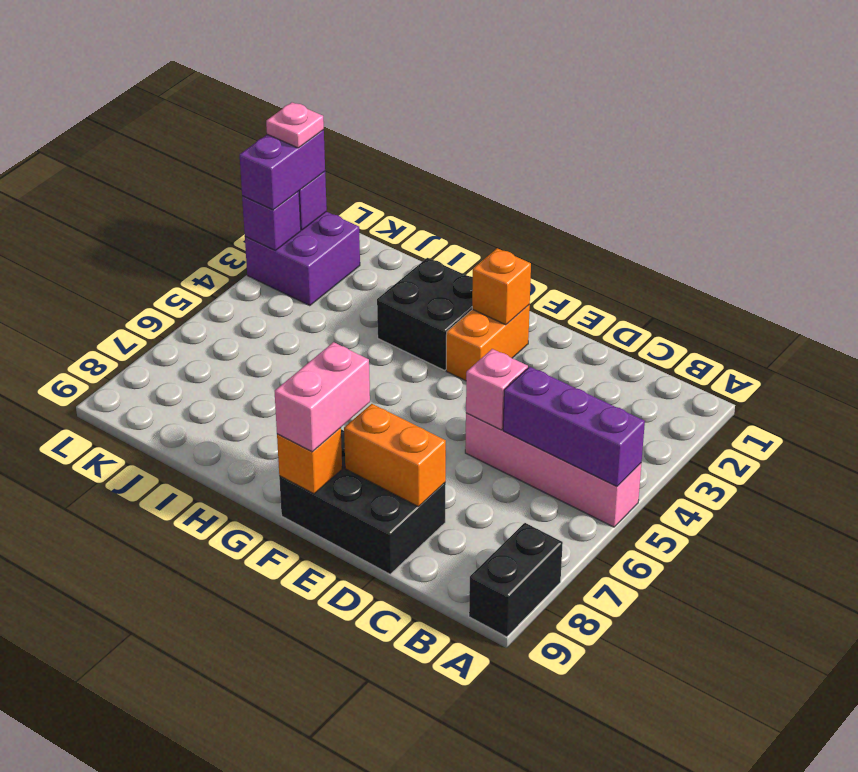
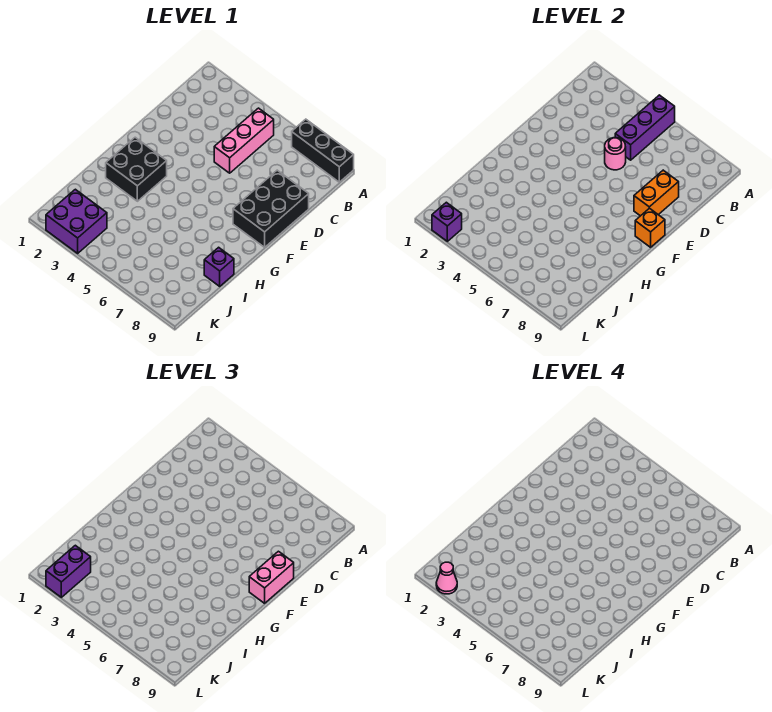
pink 1x4 brick [465,413,641,527] -> pink 1x3 brick [214,108,274,173]
black 1x2 brick [469,523,563,637] -> black 1x3 brick [292,119,354,182]
pink 1x1 brick [466,349,528,430] -> pink 1x1 round brick [605,138,626,170]
orange 1x2 brick [446,305,530,381] -> none
orange 1x1 brick [472,248,531,325] -> none
pink 1x2 brick [275,342,370,452] -> pink 1x2 brick turned to [249,551,294,603]
purple 1x2 brick [240,130,325,210] -> purple 1x2 brick turned to [46,545,91,597]
pink 1x1 plate [266,102,324,148] -> pink 1x1 cone [436,562,457,594]
purple 1x1 brick [242,191,301,250] -> purple 1x1 brick moved to [204,247,234,286]

